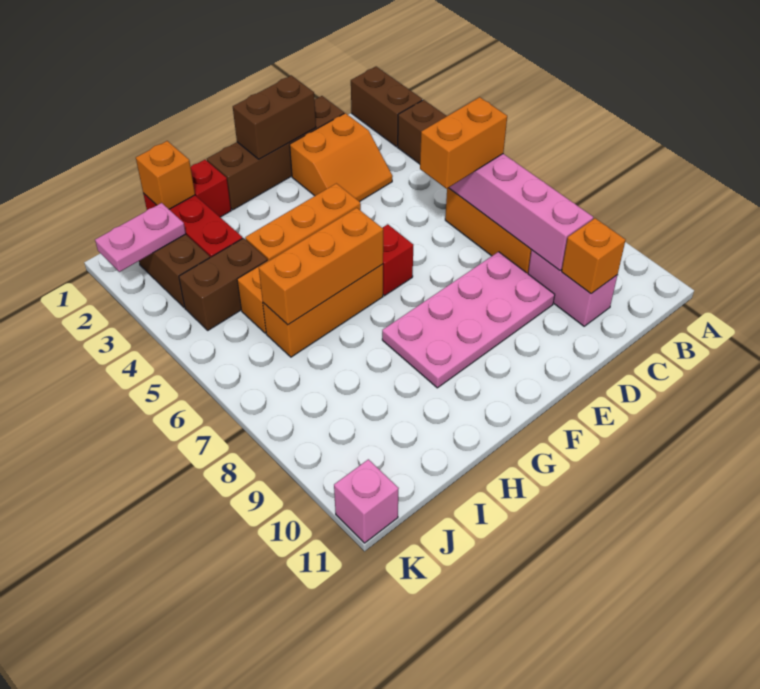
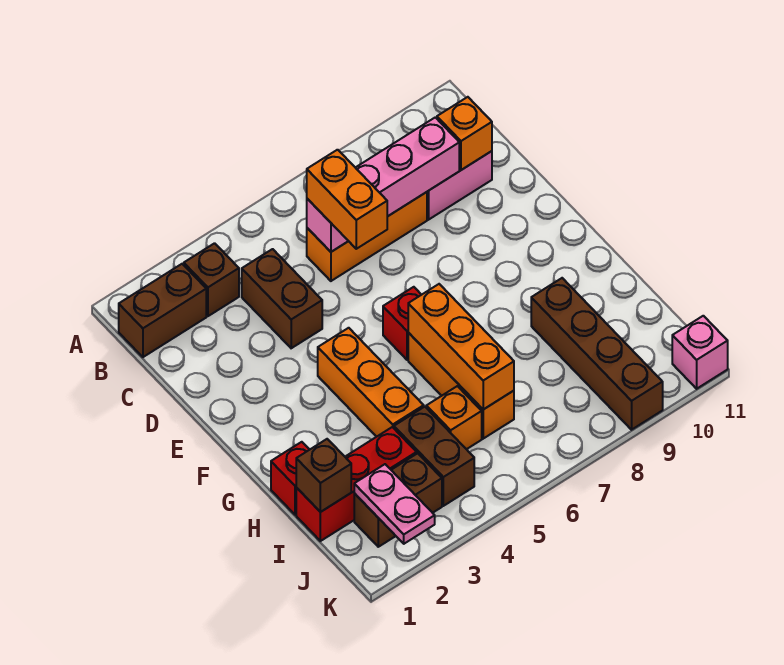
brown 1x4 brick [207,96,344,210] -> brown 1x4 brick moved to [531,278,663,430]
orange 2x2 slope [290,113,393,202] -> none
pink 2x4 plate [382,252,555,388] -> none
brown 1x2 brick [233,75,316,159] -> brown 1x2 brick moved to [242,249,322,348]
orange 1x1 brick [136,141,195,209] -> brown 1x1 brick [296,439,351,512]

